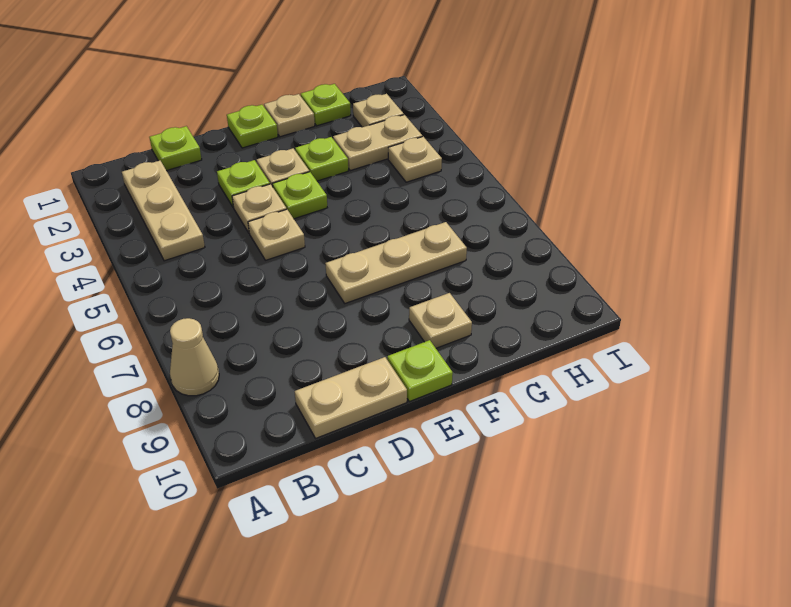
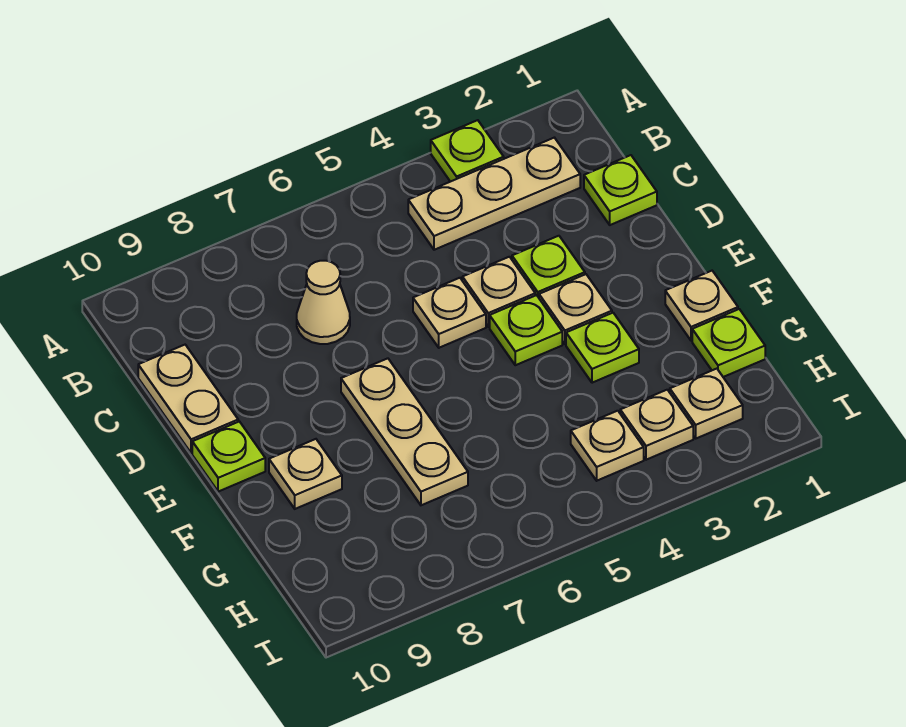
tan 1x1 cone [170,318,219,396] -> tan 1x1 cone moved to [297,261,350,344]
lime 1x1 plate [227,105,278,148] -> lime 1x1 plate moved to [431,120,504,182]
tan 1x2 plate [333,115,422,171] -> tan 1x1 plate [620,390,693,460]

